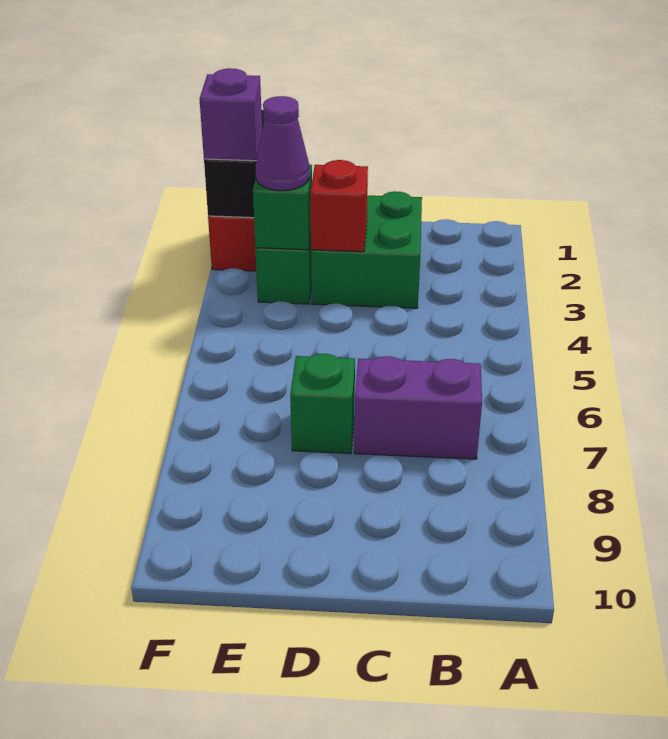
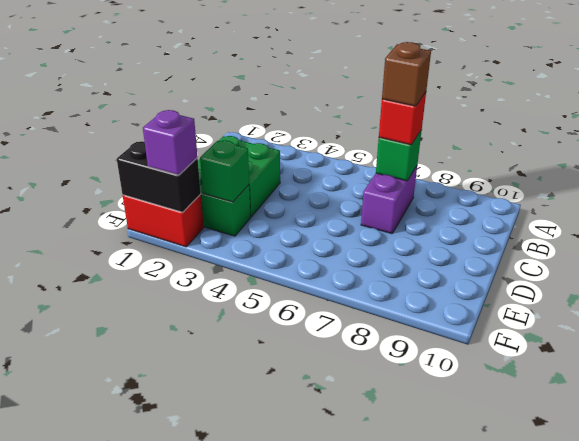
none -> brown 1x1 brick [382,42,431,106]
red 1x1 brick [310,160,368,252] -> red 1x1 brick moved to [379,92,426,145]
green 1x1 brick [290,354,355,454] -> green 1x1 brick moved to [376,130,422,181]
purple 1x1 cone [255,96,310,191] -> none

